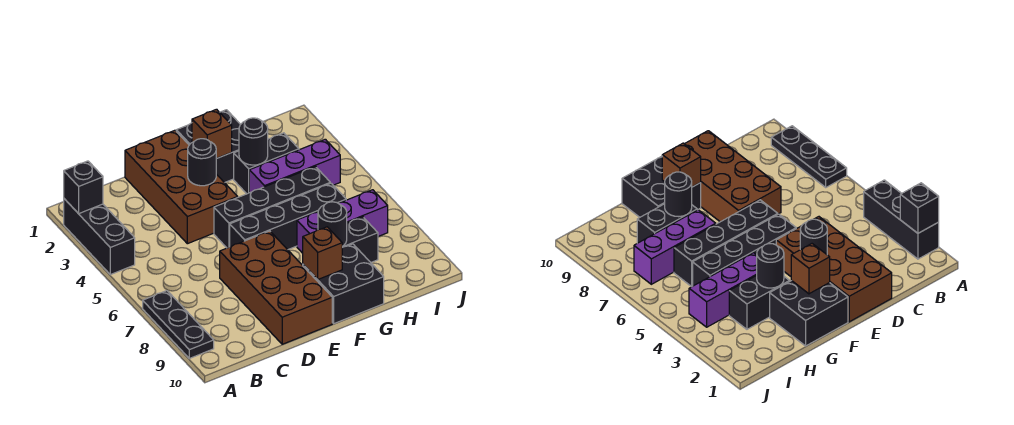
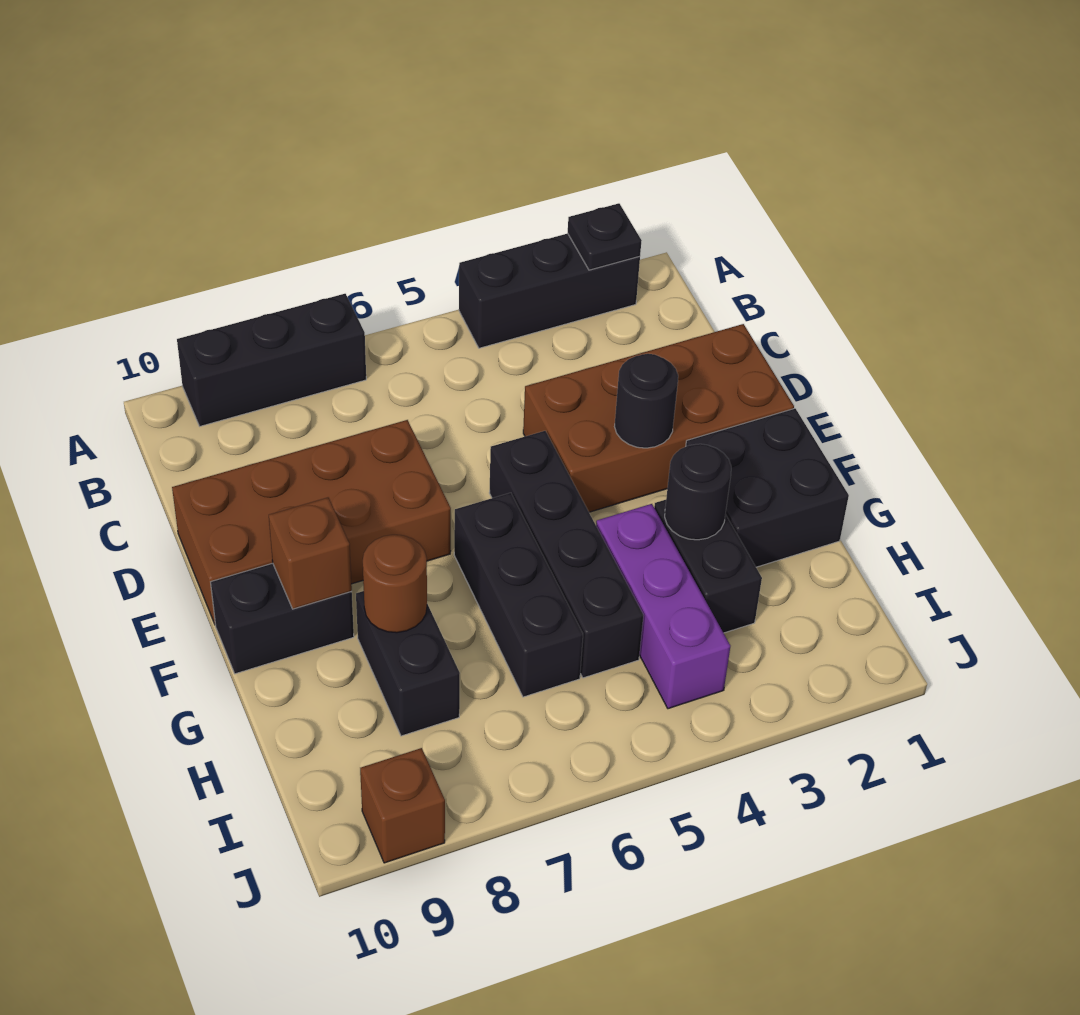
black 1x1 brick [64,161,103,214] -> black 1x1 plate [568,203,642,270]
black 1x3 plate [143,291,214,358] -> black 1x3 brick [177,294,366,426]
black 1x4 brick [230,183,346,250] -> black 1x3 brick [454,493,583,697]
brown 1x1 brick [192,109,232,158] -> brown 1x1 brick moved to [360,748,445,863]
black 2x2 brick [303,244,384,324] -> black 1x2 brick [211,563,354,674]
purple 1x3 brick [297,190,388,253] -> none
black 1x1 round brick [318,202,347,246] -> brown 1x1 round brick [363,535,427,633]

